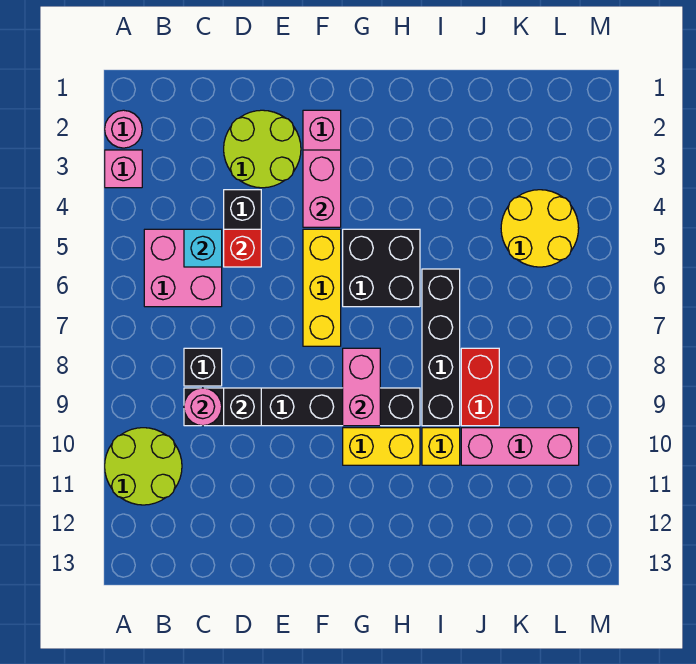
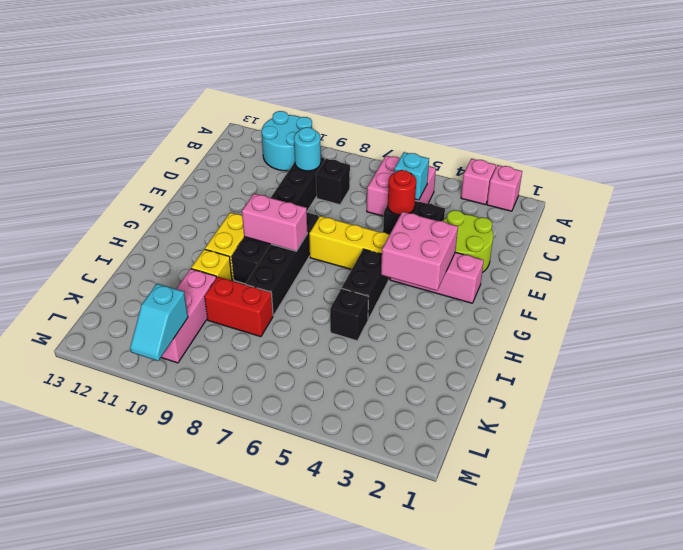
pink 1x1 round brick [105,110,142,148] -> pink 1x1 brick [487,165,522,211]
lime 2x2 round brick [105,428,182,505] -> cyan 2x2 round brick [262,111,312,171]
pink 1x1 round brick [184,388,222,426] -> cyan 1x1 round brick [294,127,321,171]
red 1x1 brick [224,229,261,267] -> red 1x1 round brick [388,170,416,215]
black 1x1 brick [224,388,261,426] -> black 1x1 brick moved to [330,289,368,341]
pink 1x2 brick [303,150,341,227] -> pink 2x2 brick [381,212,458,291]
black 2x2 brick [343,229,420,307] -> black 1x2 brick [342,249,389,319]
black 1x4 brick [422,269,460,426] -> black 1x4 brick turned to [246,213,319,316]
yellow 2x2 round brick [501,190,579,267] -> none
none -> cyan 1x2 slope [130,284,188,361]

